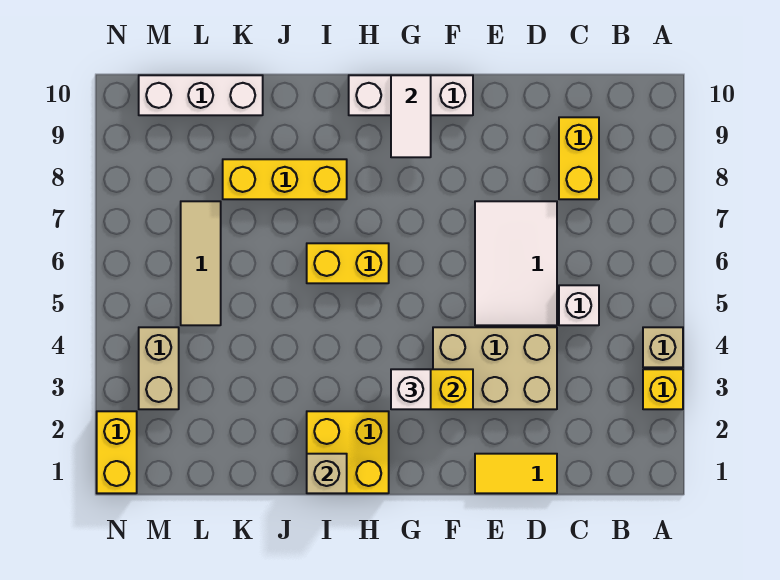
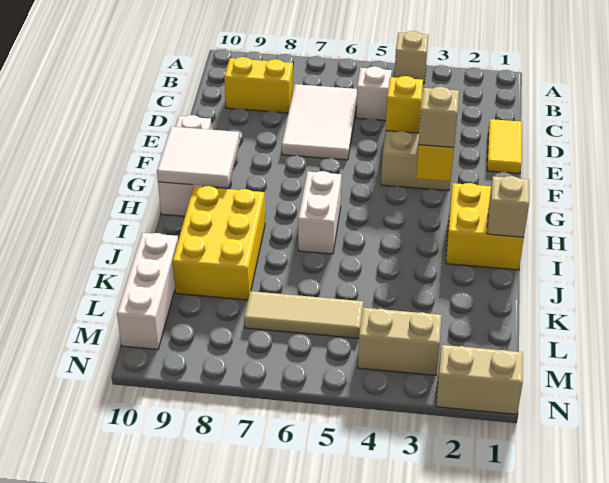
yellow 1x1 brick [643,369,683,409] -> yellow 1x1 brick moved to [385,76,423,133]
white 2x3 tile [475,201,557,325] -> white 2x3 tile turned to [282,84,357,160]
white 1x1 brick [391,369,431,409] -> tan 1x1 brick [419,87,459,147]
white 1x2 tile [391,75,431,157] -> white 2x2 tile [157,127,240,188]
yellow 1x2 brick [307,243,389,283] -> white 1x2 brick [298,171,341,254]
yellow 1x3 brick [223,159,347,199] -> yellow 2x3 brick [173,186,265,300]
yellow 1x2 brick [97,411,137,493] -> tan 1x2 brick [436,345,523,414]

